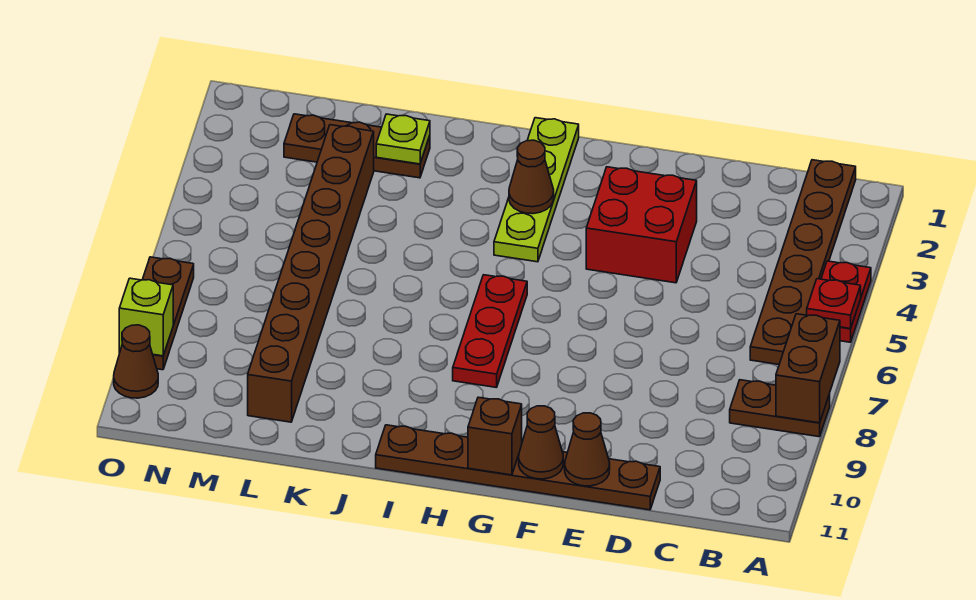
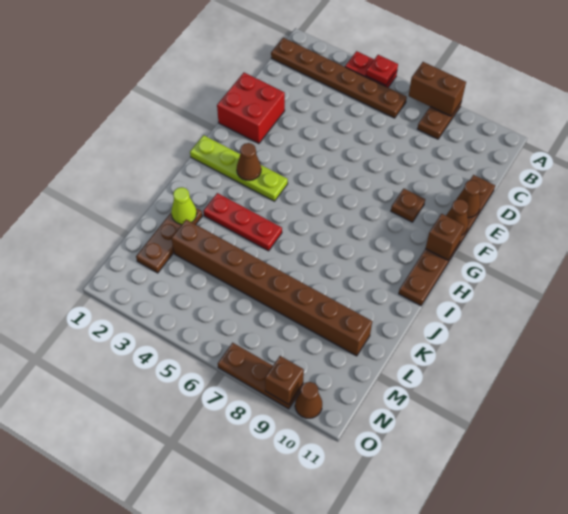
red 2x2 brick [586,167,697,283] -> red 2x2 brick moved to [217,73,285,144]
none -> brown 1x1 plate [391,189,425,222]
red 1x3 plate [453,275,527,388] -> red 1x3 plate moved to [203,193,282,251]
lime 1x1 plate [376,114,430,164] -> lime 1x1 cone [171,187,197,225]
lime 1x1 brick [119,278,173,356] -> brown 1x1 brick [265,356,304,405]

